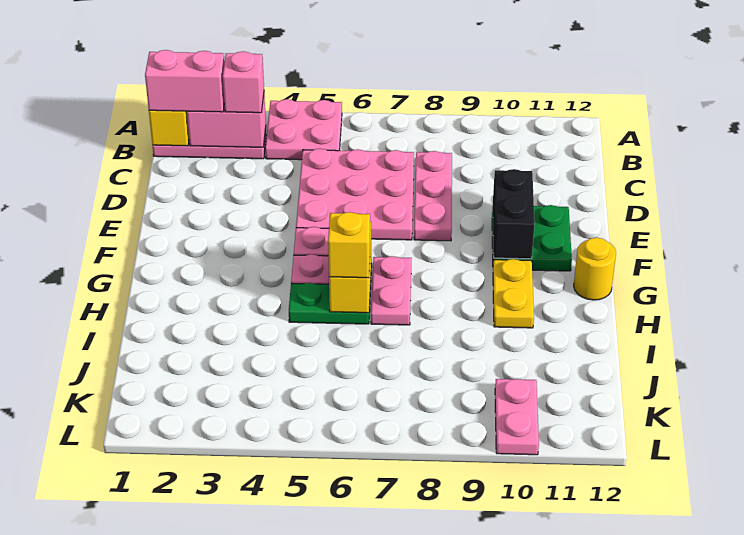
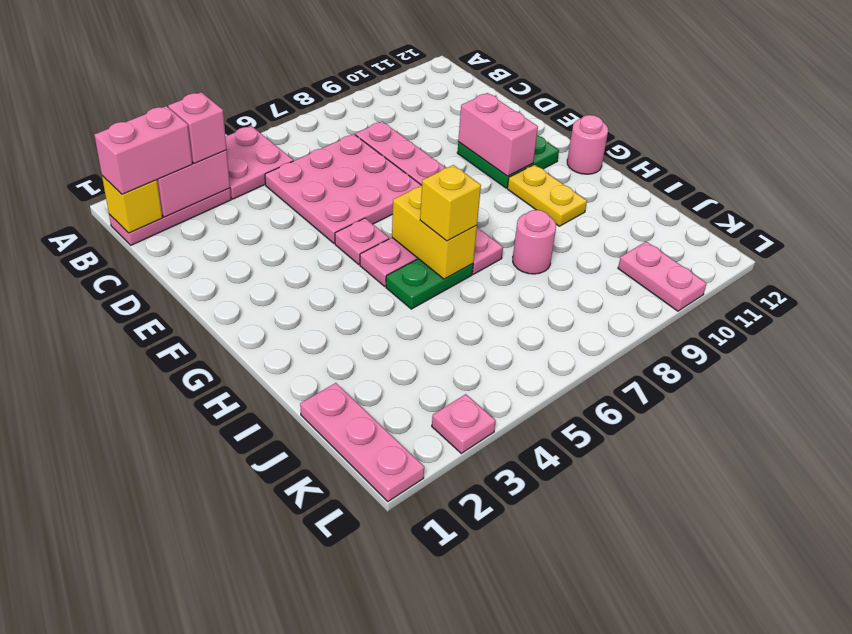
black 1x2 brick [493,169,535,259] -> pink 1x2 brick [458,93,538,176]
yellow 1x1 round brick [574,237,616,300] -> pink 1x1 round brick [567,115,608,174]
none -> pink 1x1 round brick [513,210,556,274]
none -> pink 1x3 plate [300,383,424,502]
none -> pink 1x1 plate [432,394,496,453]

